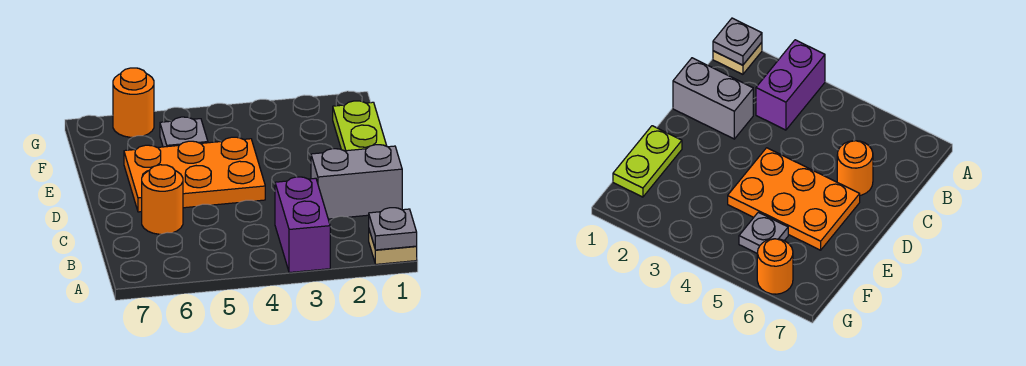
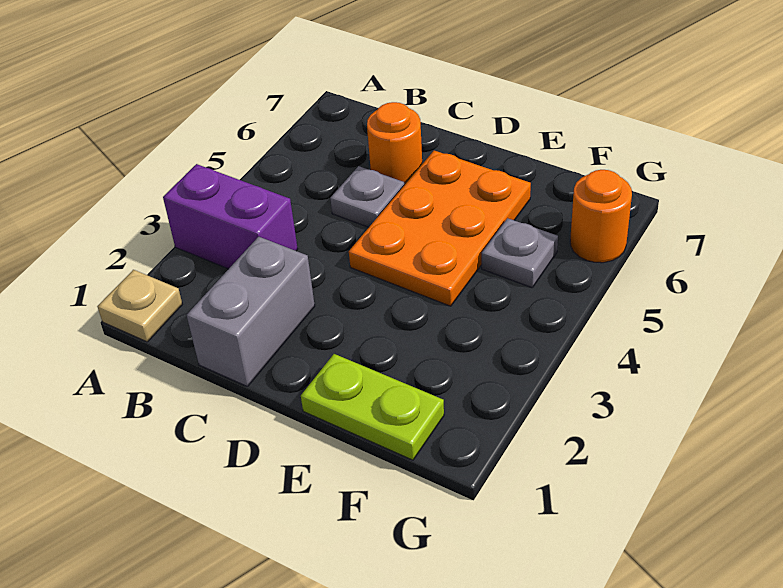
grey 1x1 plate [369,208,417,250] -> grey 1x1 plate moved to [330,166,404,227]

